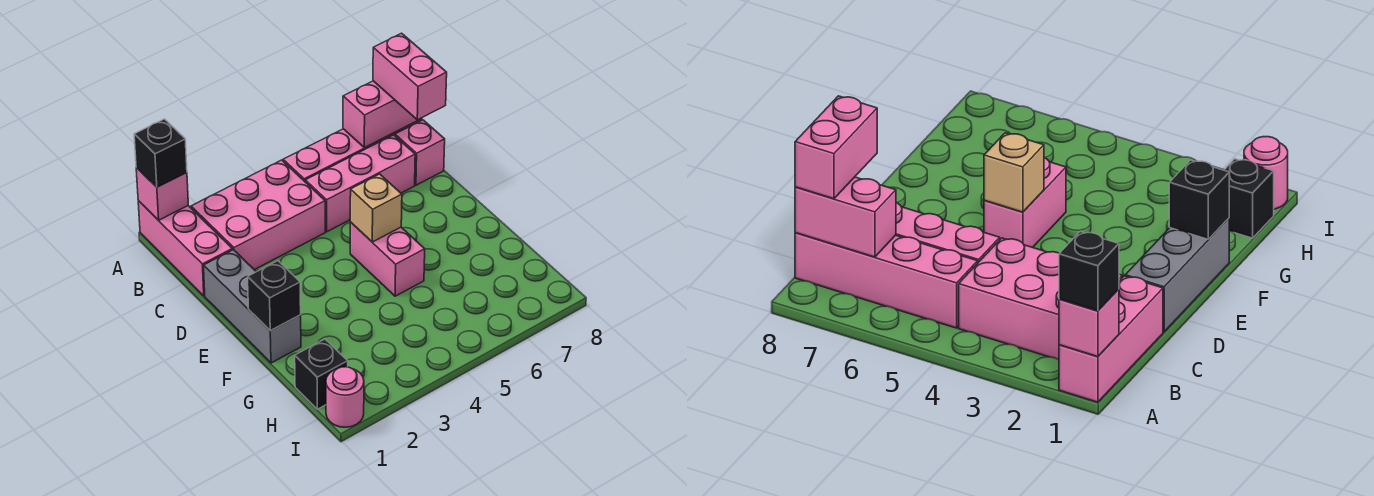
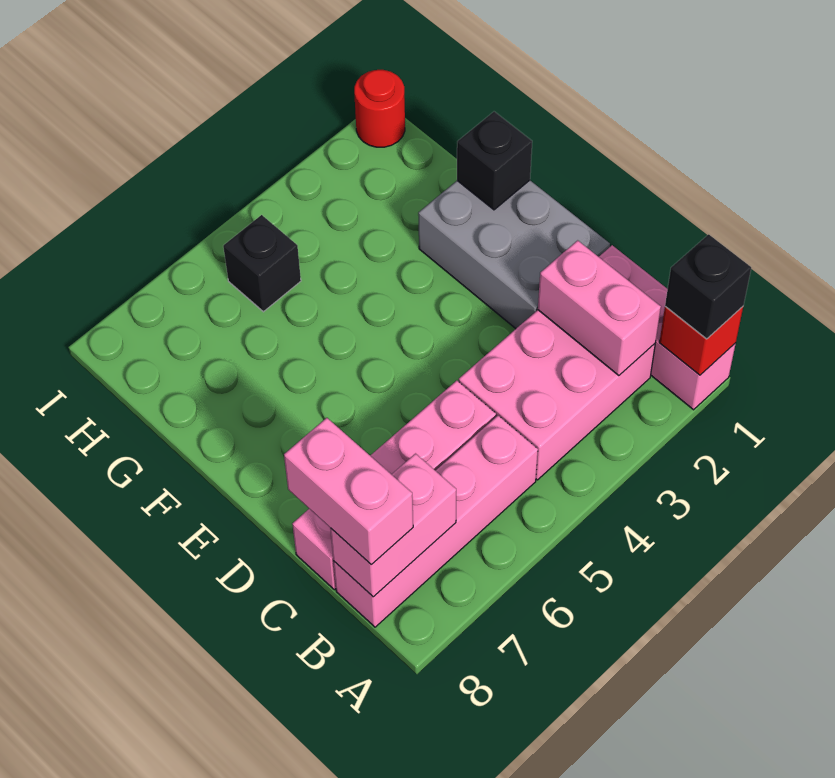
pink 1x1 brick [136,168,188,220] -> red 1x1 brick [659,306,743,375]
grey 1x3 brick [204,250,301,363] -> grey 2x3 brick [418,180,610,329]
pink 1x2 brick [350,222,425,296] -> pink 1x2 brick moved to [538,240,661,376]
tan 1x1 brick [350,174,402,242] -> none
black 1x1 brick [295,339,348,409] -> black 1x1 brick moved to [223,215,301,312]
pink 1x1 round brick [326,367,364,427] -> red 1x1 round brick [354,70,405,147]

